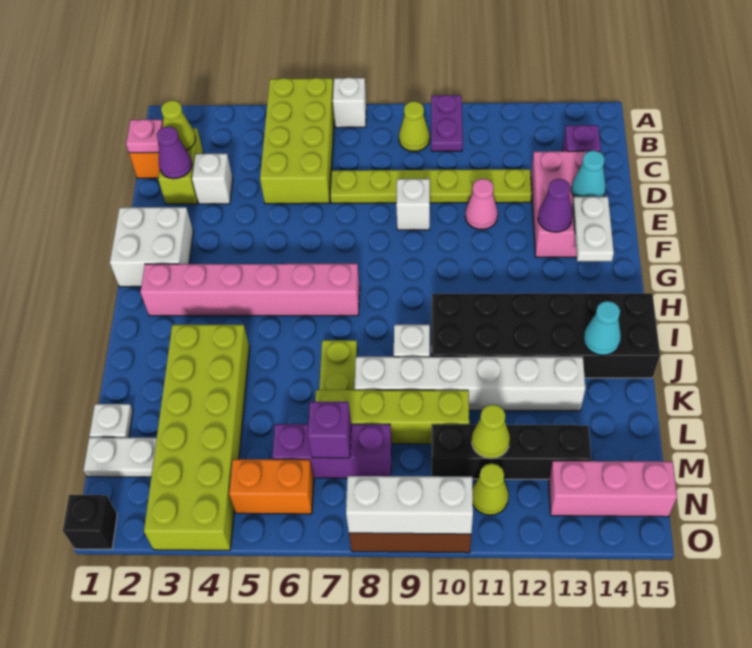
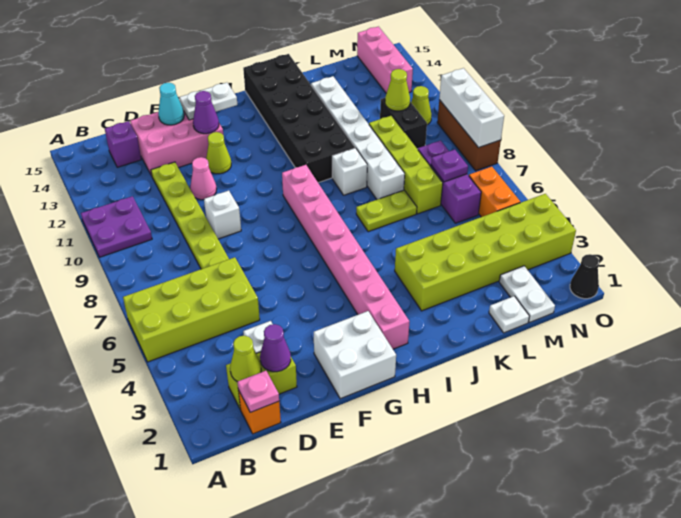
white 1x1 brick [333,78,367,128] -> none
purple 1x2 plate [431,95,463,151] -> purple 2x2 plate [81,196,152,257]
lime 1x1 cone [399,101,430,152] -> lime 1x1 cone moved to [206,132,231,174]
pink 1x6 brick [140,264,360,316] -> pink 1x8 brick [282,165,410,349]
cyan 1x1 cone [583,301,621,355] -> none
purple 1x1 brick [308,402,351,458] -> purple 1x1 plate [431,150,468,182]
black 1x4 brick [432,425,591,479] -> black 1x2 brick [380,98,427,149]
black 1x1 brick [63,495,117,549] -> black 1x1 cone [570,254,600,299]

